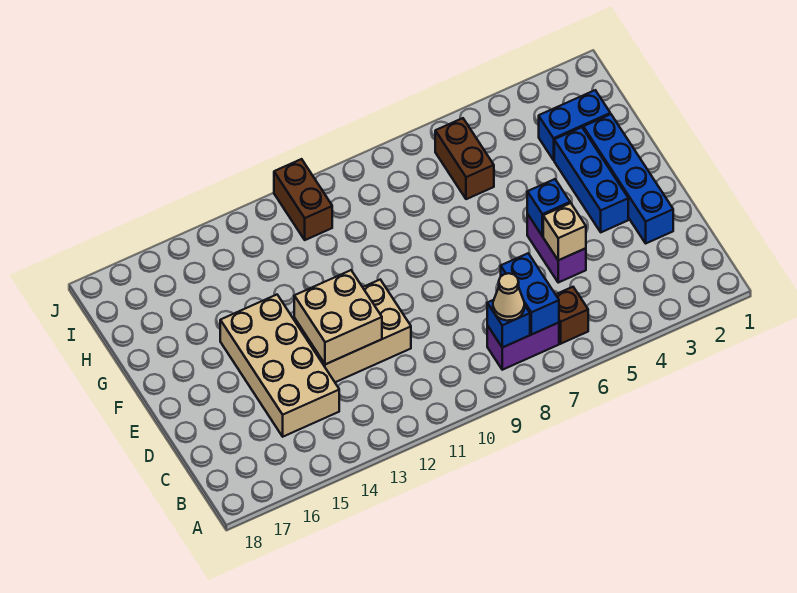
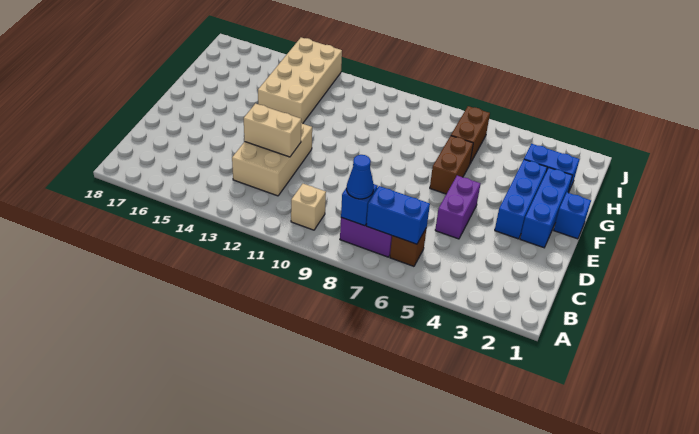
blue 1x2 brick [501,253,559,335] -> blue 1x2 brick turned to [366,186,430,244]
tan 1x1 cone [493,273,524,321] -> blue 1x1 cone [347,155,374,199]
tan 2x4 brick [220,295,339,437] -> tan 2x4 brick moved to [258,38,342,124]
blue 1x4 brick [583,114,673,243] -> blue 1x3 brick [520,168,573,248]
tan 1x1 brick [543,203,586,260] -> tan 1x1 brick moved to [291,184,326,230]
tan 2x3 brick [294,280,411,382] -> tan 2x3 brick turned to [232,123,312,196]
tan 2x2 brick [294,270,382,364] -> tan 1x2 brick [244,104,301,157]
blue 1x1 brick [527,179,570,236] -> blue 1x1 brick moved to [554,193,591,239]
brown 1x2 brick [274,159,332,240] -> brown 1x2 brick moved to [430,136,473,194]

